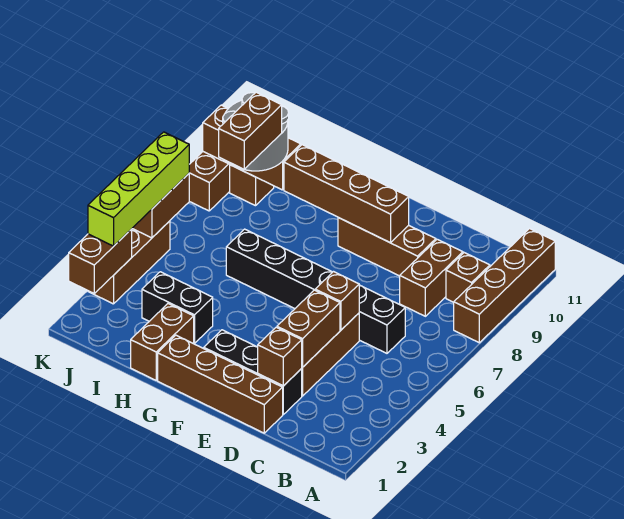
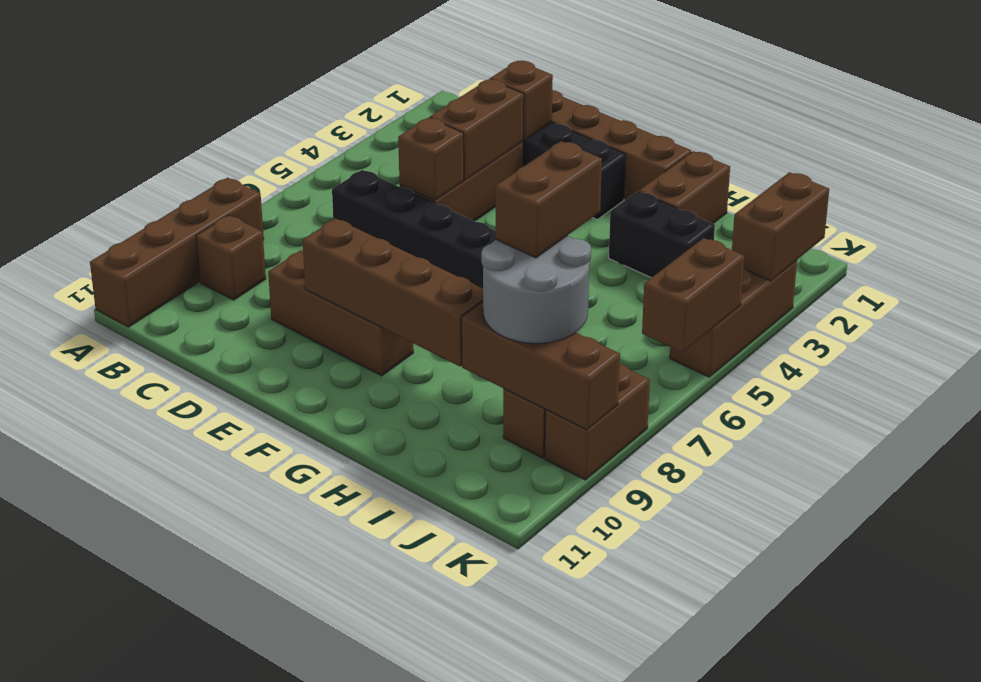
brown 1x2 brick [400,239,463,316] -> none
lime 1x4 brick [88,132,189,246] -> none

